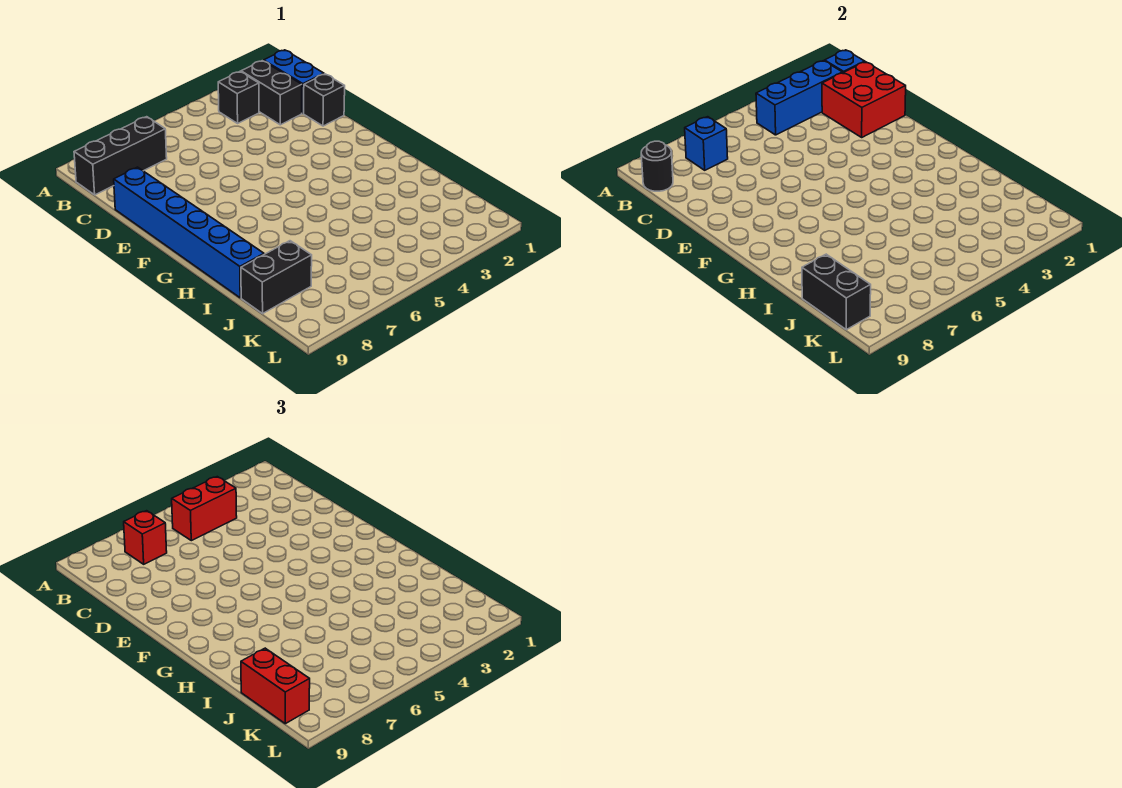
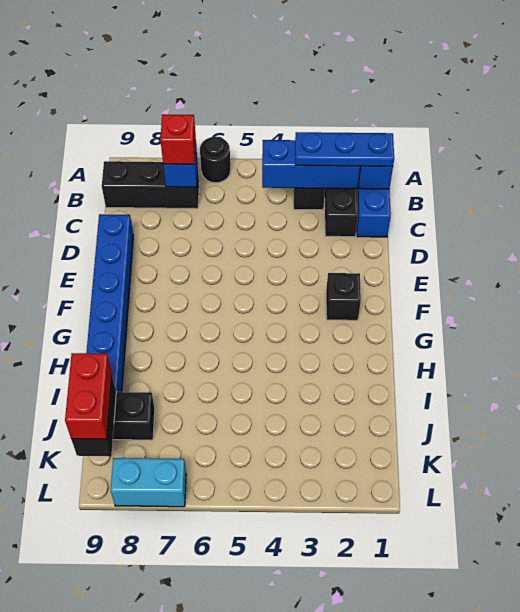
none -> blue 1x3 plate [295,132,394,166]
red 1x2 brick [172,477,237,541] -> none
black 1x1 round brick [641,141,673,191] -> black 1x1 round brick moved to [200,137,231,183]
red 2x2 brick [822,62,906,137] -> none
black 1x1 brick [304,74,345,126] -> black 1x1 brick moved to [326,273,361,320]
none -> cyan 1x2 brick [111,458,186,507]

